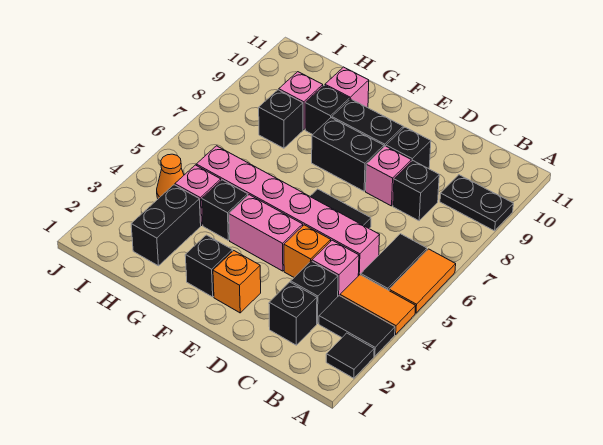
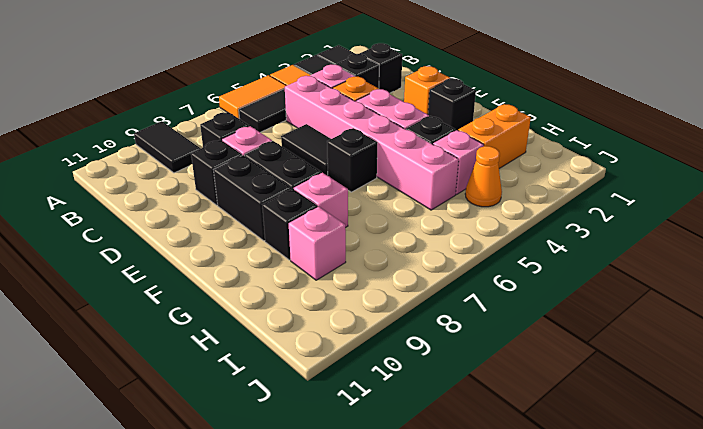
black 1x2 plate [440,175,513,231] -> black 1x2 tile [134,121,201,173]
pink 1x1 brick [325,67,369,108] -> pink 1x1 brick moved to [294,173,348,228]
black 1x2 brick [131,185,201,266] -> orange 1x2 brick [458,104,531,168]
black 1x1 brick [259,90,303,148] -> black 1x1 brick moved to [327,128,378,192]

